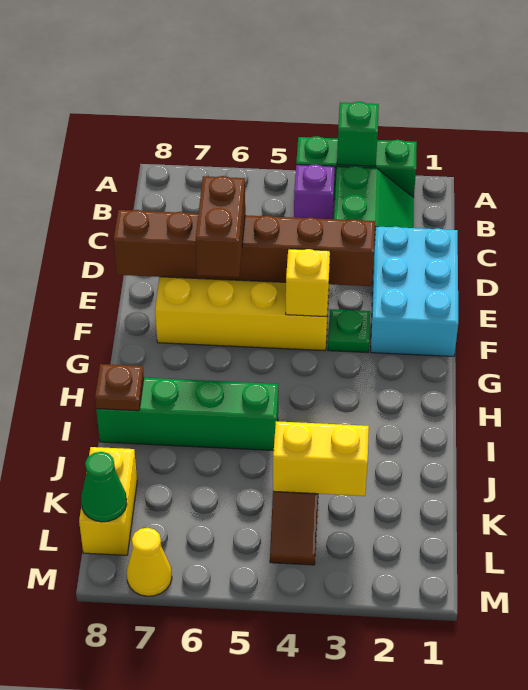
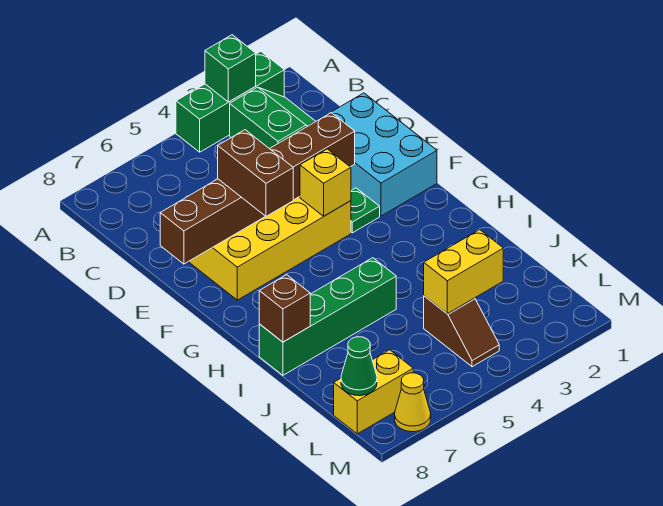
purple 1x1 brick [294,164,335,219] -> none
brown 1x1 plate [95,364,144,411] -> brown 1x1 brick [259,275,310,342]
yellow 1x2 brick [79,447,137,555] -> yellow 1x2 brick turned to [334,350,413,434]

